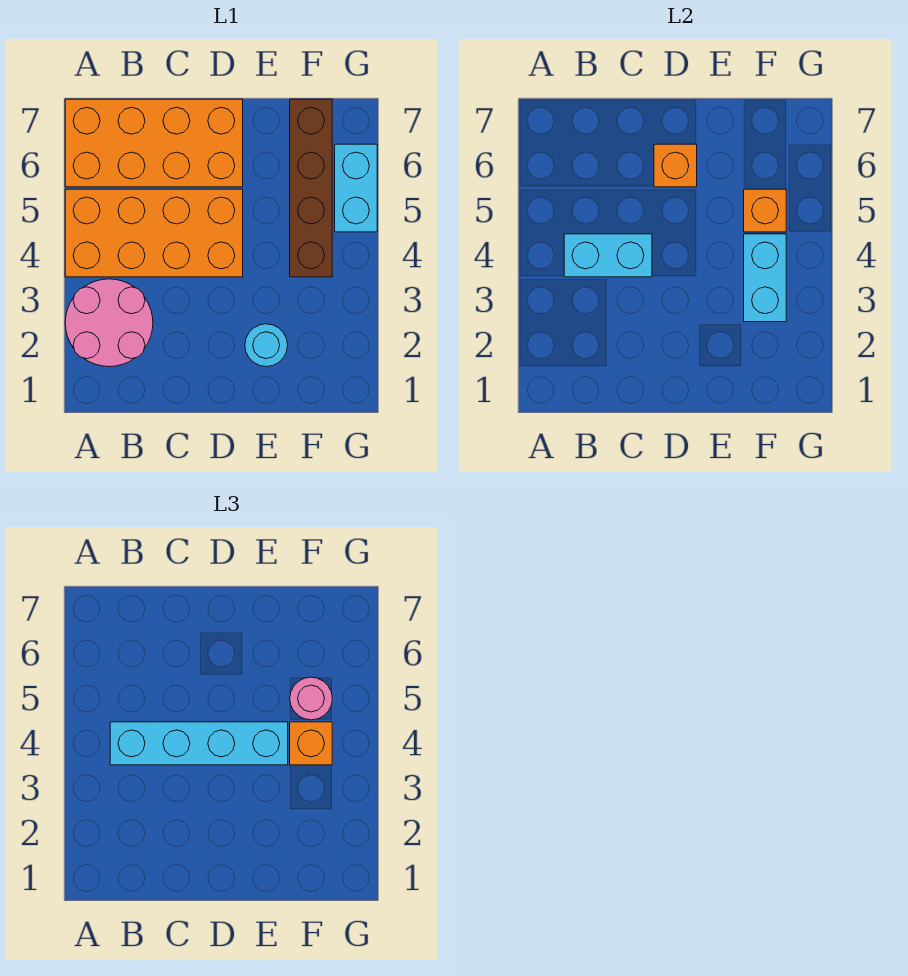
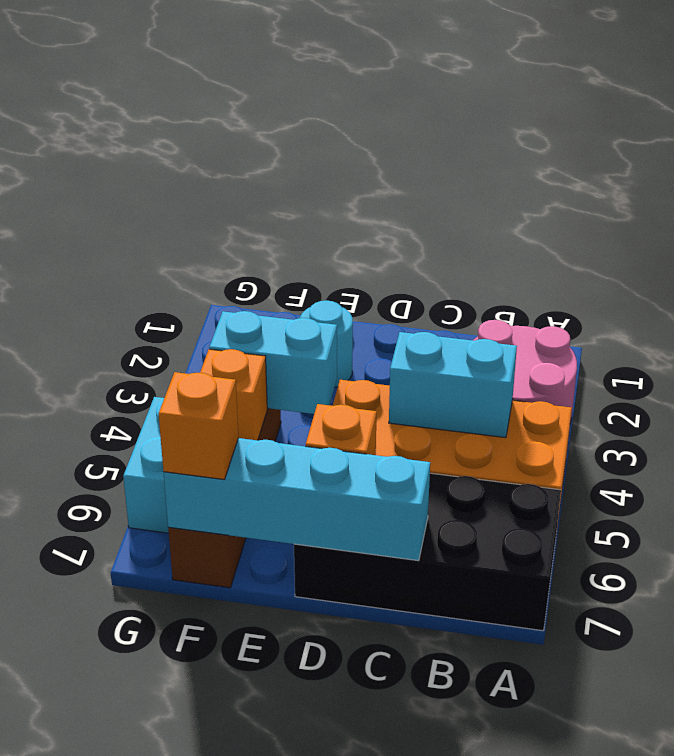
orange 2x4 brick [65,99,243,187] -> black 2x4 brick [294,473,561,631]
cyan 1x4 brick [110,722,288,765] -> cyan 1x4 brick moved to [164,438,430,561]
cyan 1x2 brick [744,234,786,322] -> cyan 1x2 brick turned to [209,311,337,414]
orange 1x1 brick [290,722,332,765] -> orange 1x1 brick moved to [159,372,238,479]
pink 1x1 round brick [290,677,332,720] -> none

